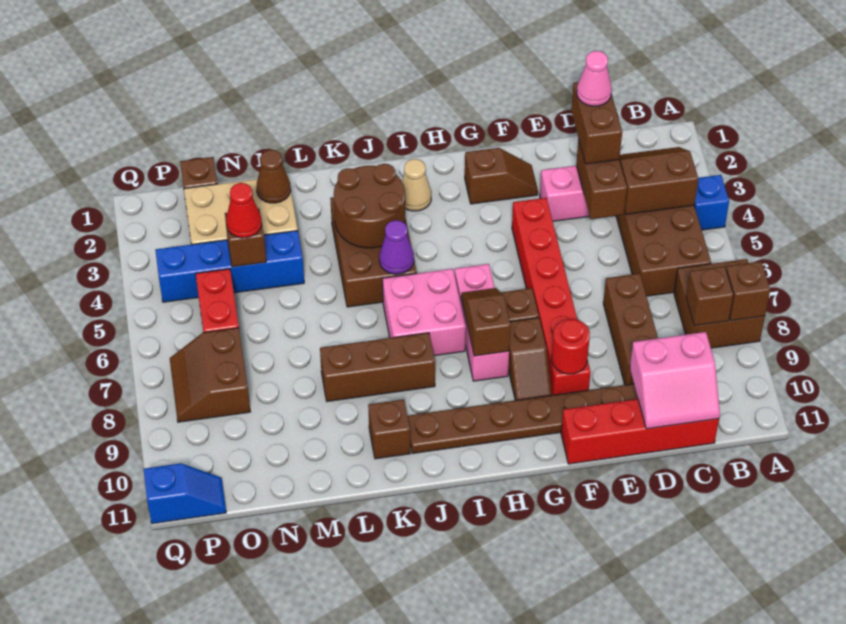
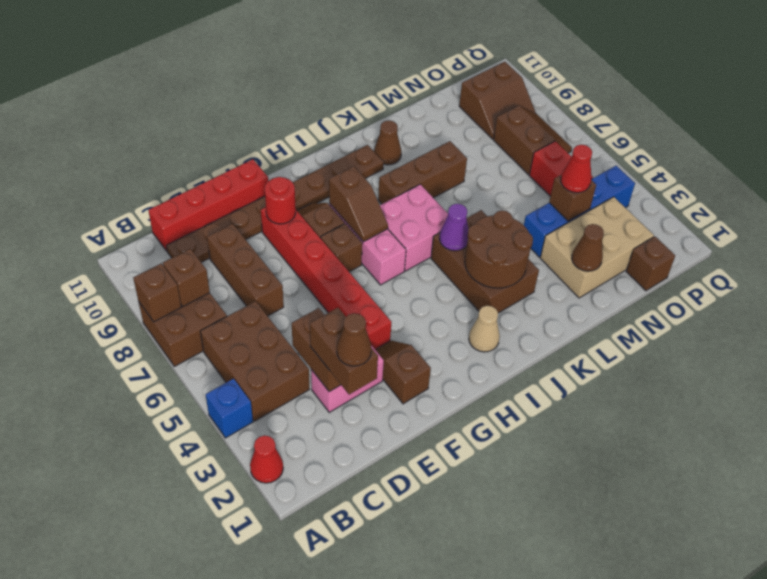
none -> red 1x1 cone [250,435,283,483]
brown 2x2 slope [619,147,698,214] -> brown 2x2 slope moved to [459,62,536,139]
pink 2x2 slope [630,332,720,429] -> none
pink 1x1 cone [577,51,612,106] -> brown 1x1 cone [337,313,371,366]
brown 1x2 slope [465,148,538,204] -> brown 1x2 slope turned to [376,341,431,404]
brown 1x1 brick [368,399,410,459] -> brown 1x1 cone [374,120,401,165]
blue 1x2 slope [144,463,226,524] -> none

